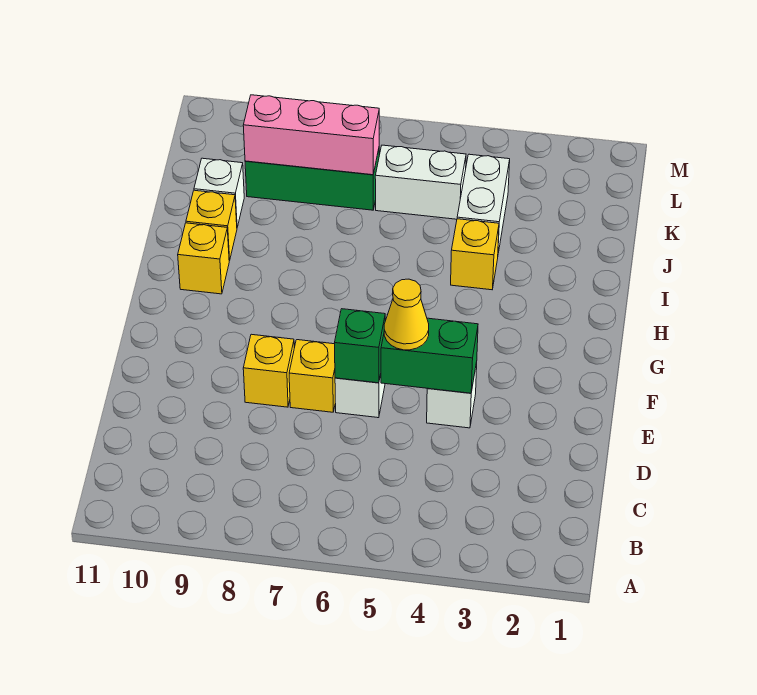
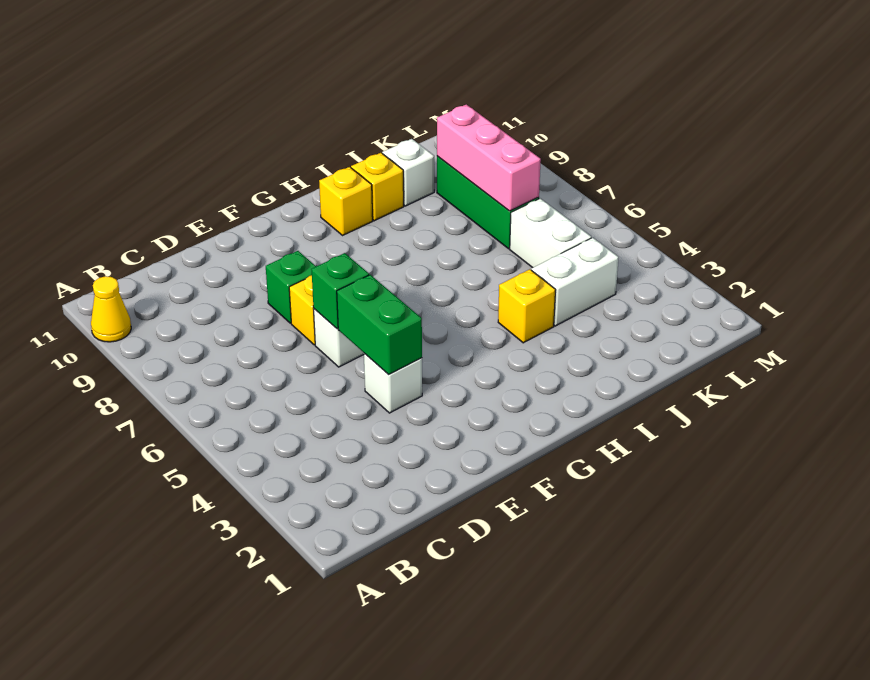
yellow 1x1 cone [384,279,429,350] -> yellow 1x1 cone moved to [91,276,131,342]
yellow 1x1 brick [243,334,294,407] -> green 1x1 brick [266,251,316,323]

